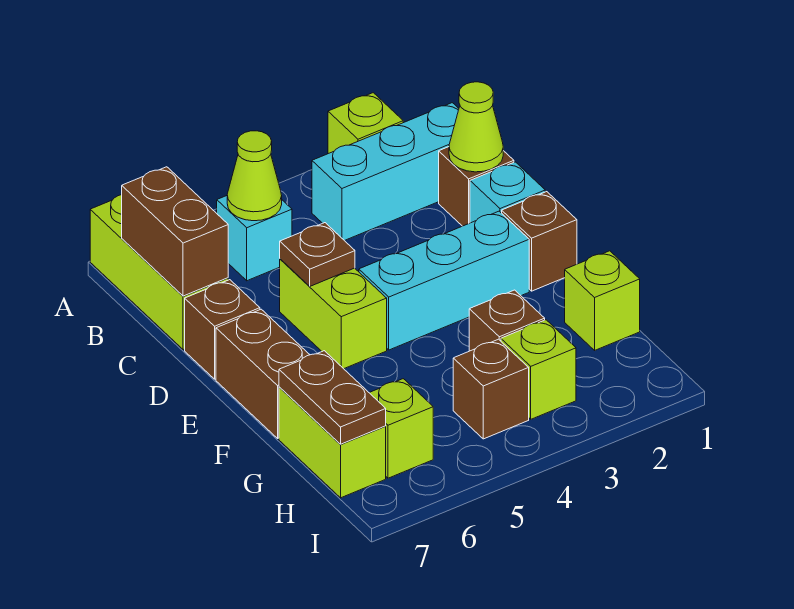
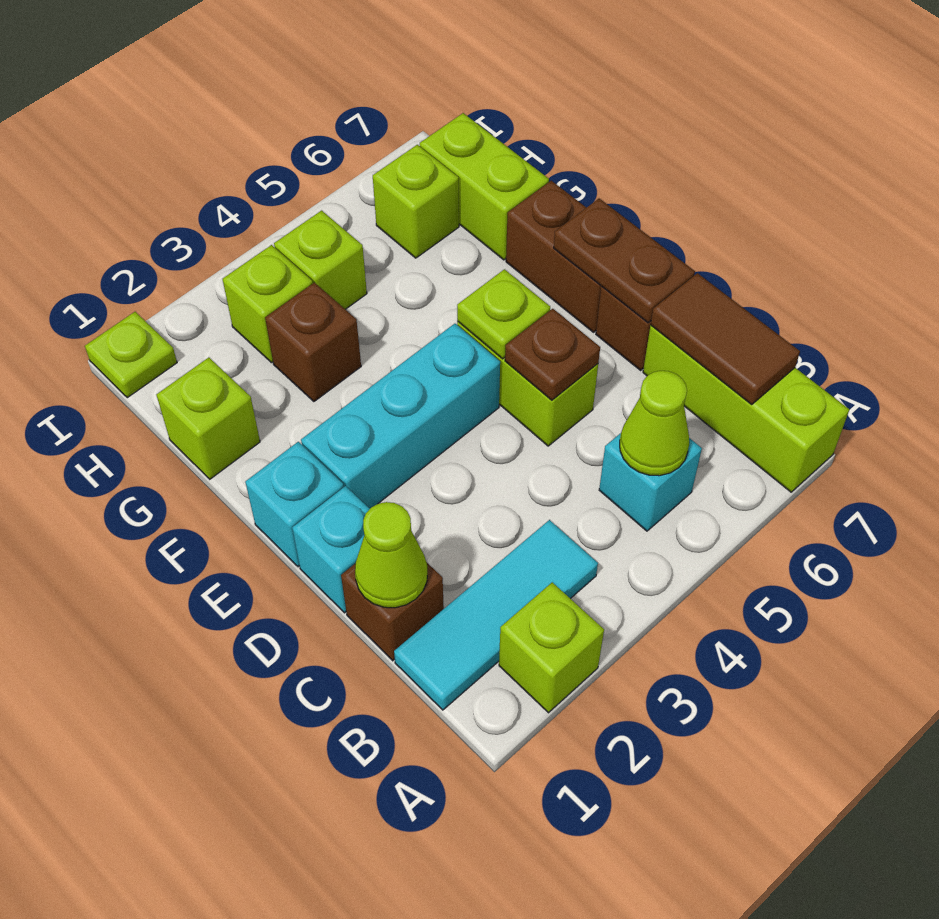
cyan 1x3 brick [312,103,459,241] -> cyan 1x3 tile [394,520,598,710]
brown 1x2 brick [122,167,228,296] -> brown 1x2 tile [651,273,800,405]
brown 1x1 brick [502,192,577,291] -> cyan 1x1 brick [245,442,344,567]
none -> lime 1x1 plate [457,269,550,359]
brown 1x2 plate [279,351,386,444] -> brown 1x2 plate moved to [554,199,695,323]
brown 1x1 brick [453,339,529,439] -> lime 1x1 brick [274,211,367,309]
none -> lime 1x1 plate [85,312,177,398]

